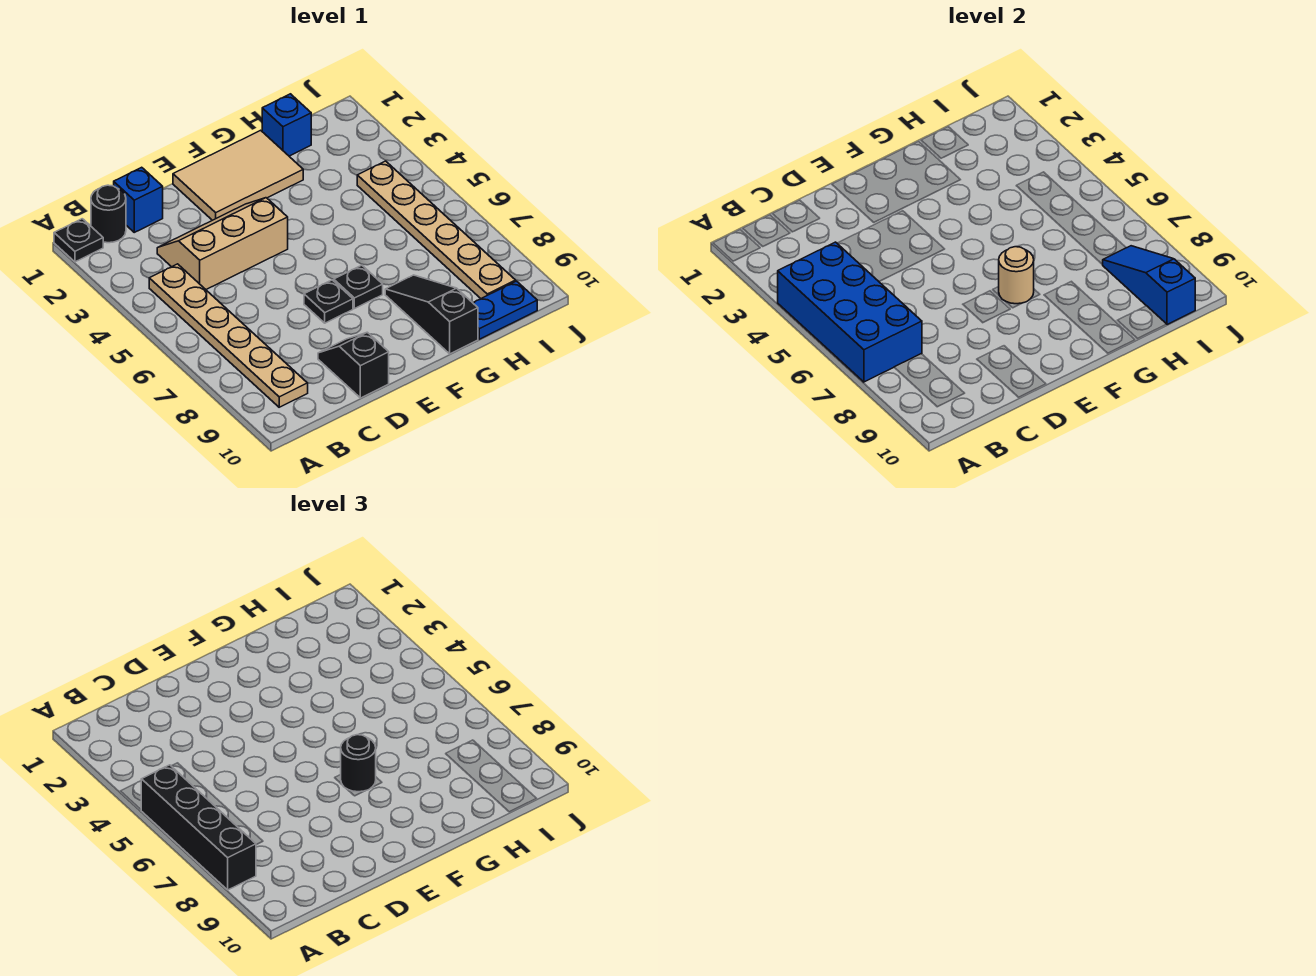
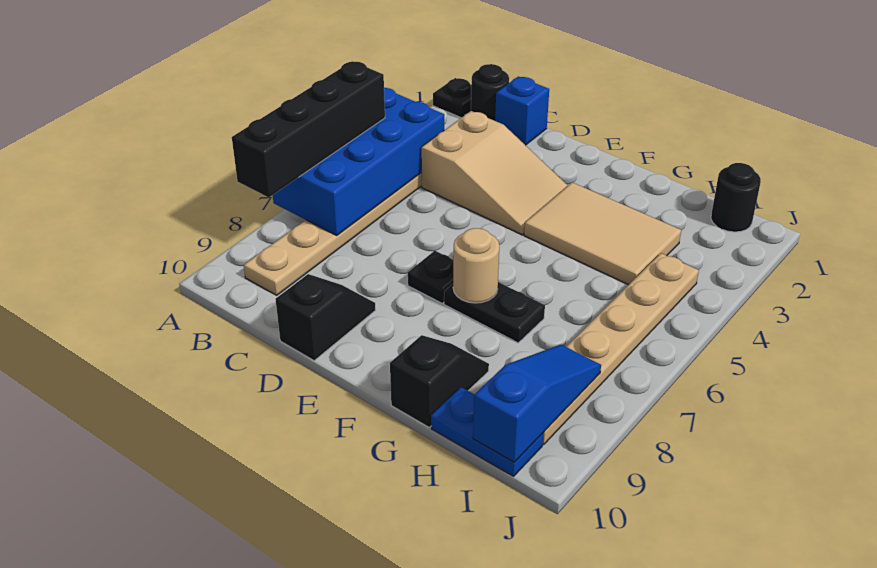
tan 2x3 slope [157,198,288,289] -> tan 2x3 slope turned to [421,111,568,235]
tan 2x3 tile [173,130,303,220] -> tan 2x3 tile moved to [524,182,681,285]
black 1x1 plate [334,265,383,309] -> black 1x2 plate [444,282,545,343]
black 1x1 round brick [341,735,376,792] -> black 1x1 round brick moved to [711,163,761,232]
black 1x3 slope [385,275,478,354] -> black 1x2 slope [390,335,489,427]
blue 1x1 brick [262,94,311,156] -> none

